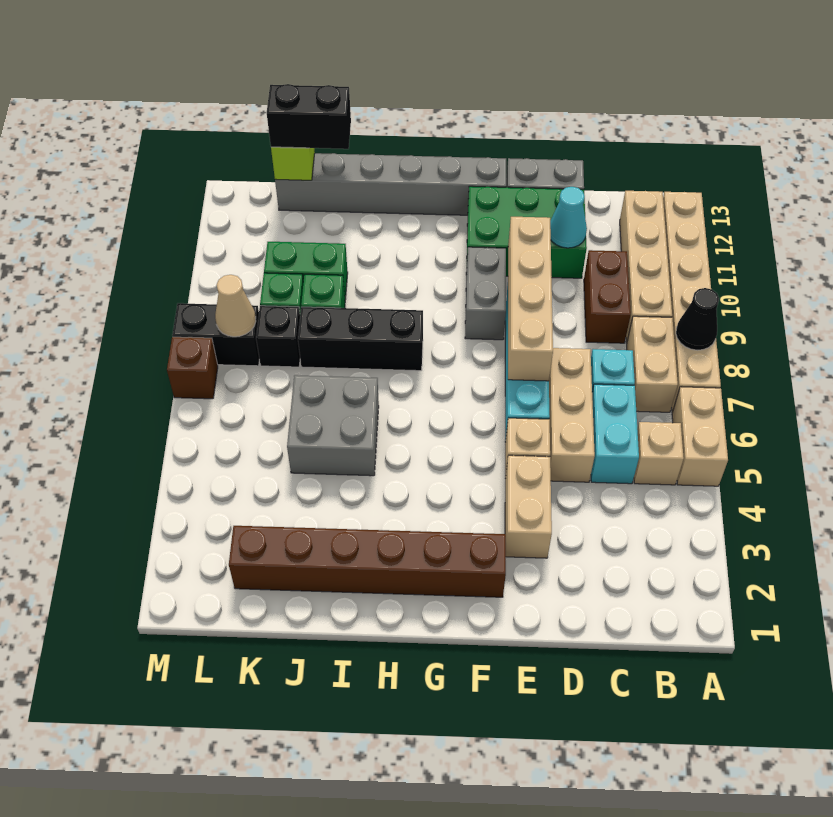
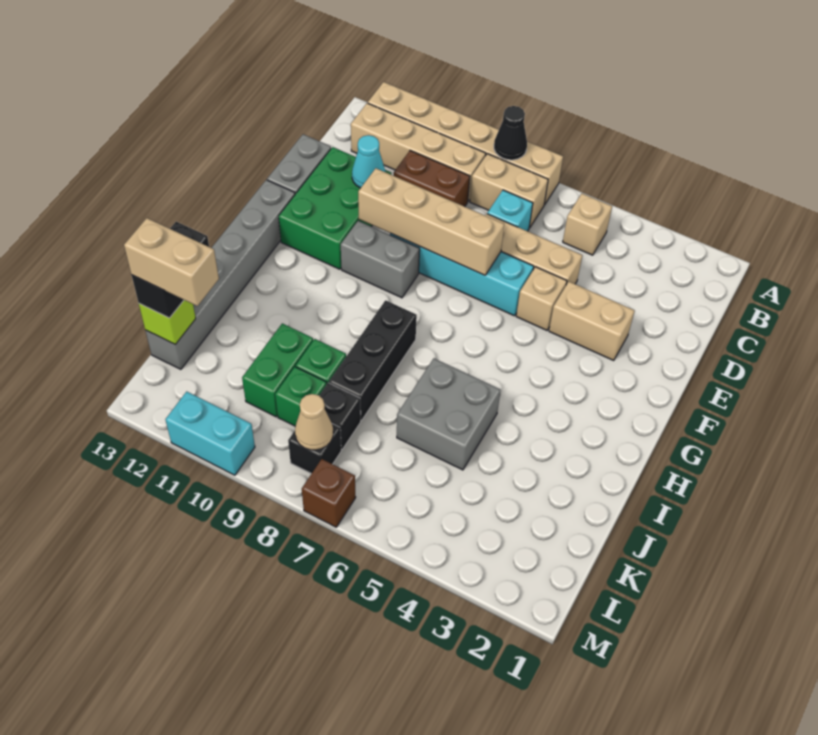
tan 1x2 brick [672,387,728,486] -> tan 1x2 brick moved to [124,218,219,306]
cyan 1x2 brick [591,384,639,484] -> cyan 1x2 brick moved to [165,392,255,475]
brown 1x6 brick [229,526,506,597] -> none
black 1x2 brick [172,303,259,366] -> black 1x1 brick [288,424,341,474]

